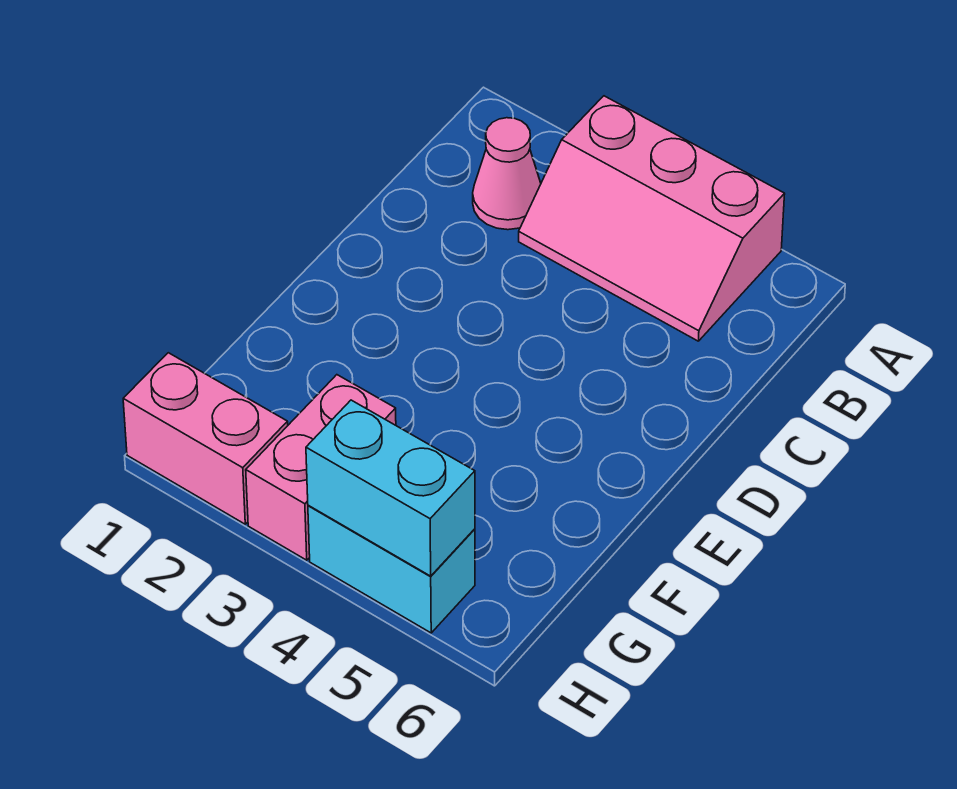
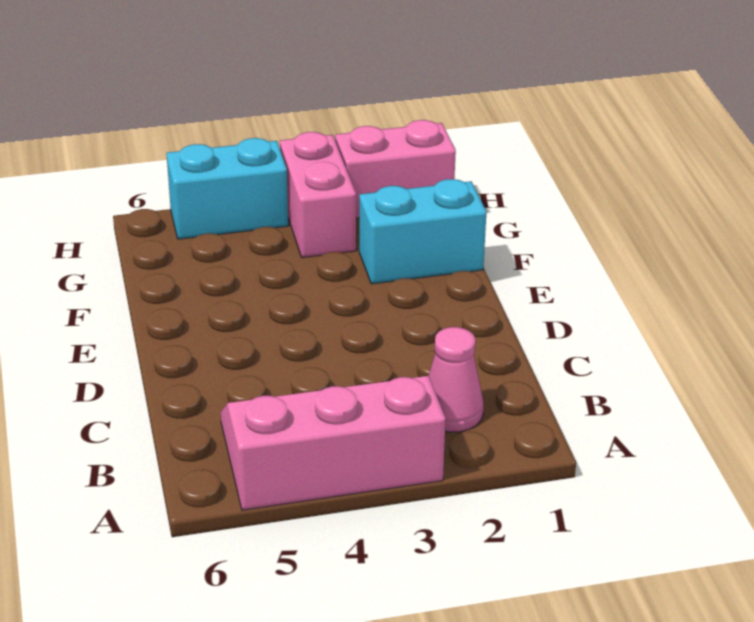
cyan 1x2 brick [306,400,475,576] -> cyan 1x2 brick moved to [359,179,487,284]

